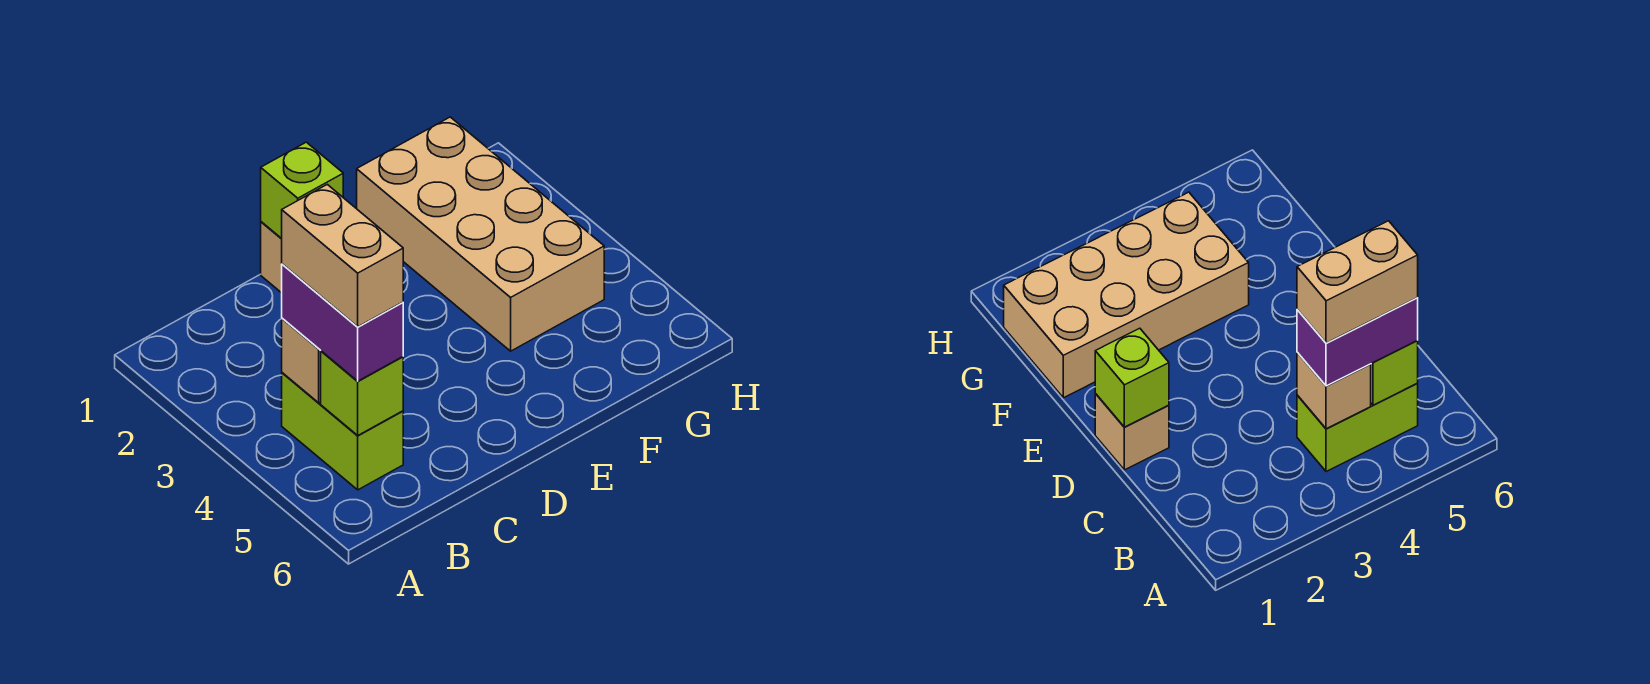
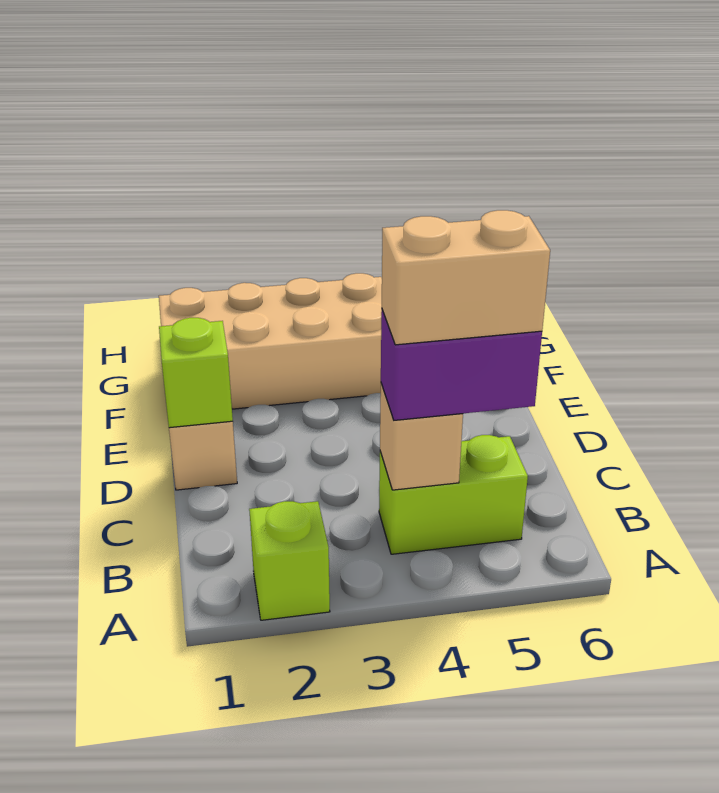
lime 1x1 brick [321,351,403,435] -> lime 1x1 brick moved to [249,501,330,620]

